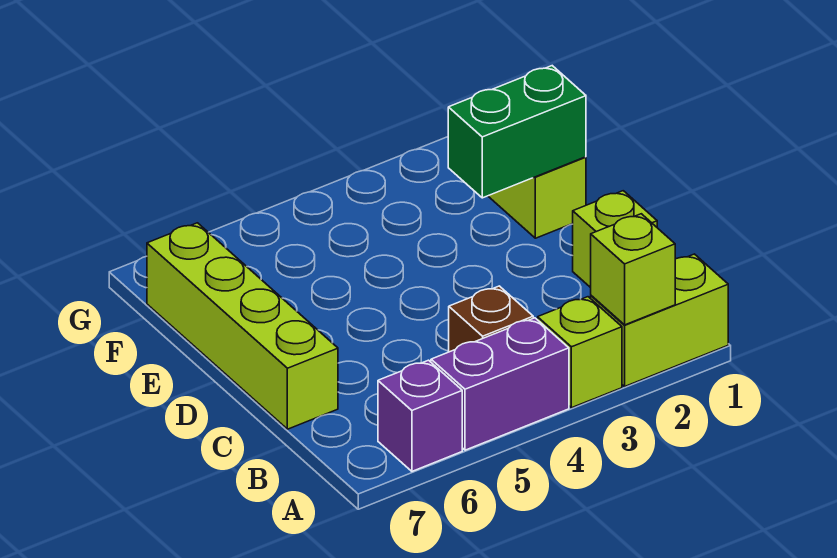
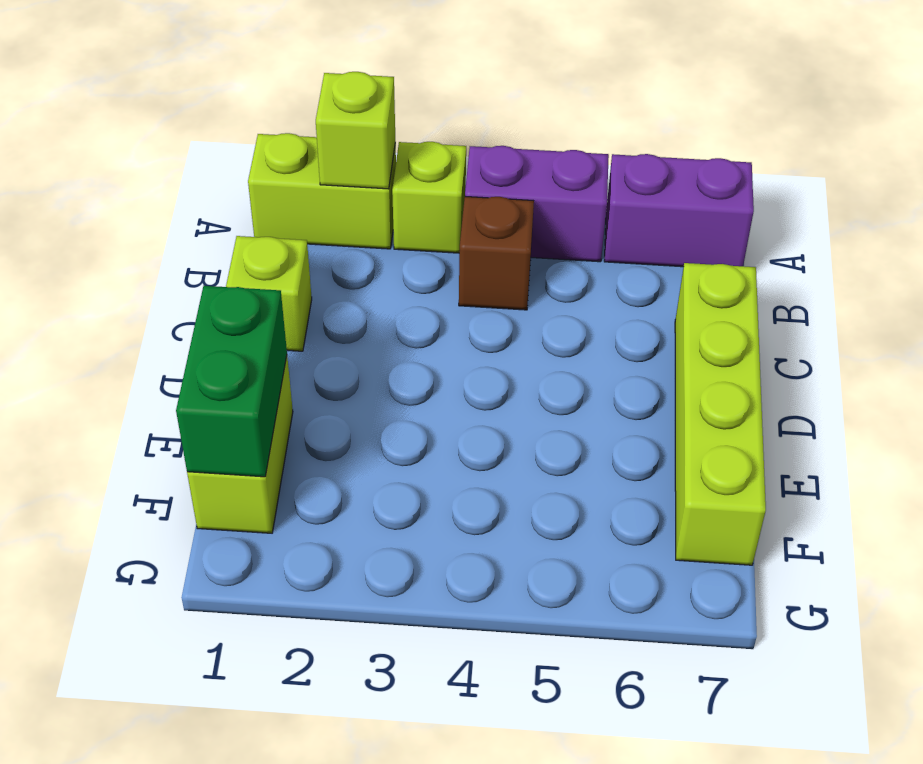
purple 1x1 brick [378,360,462,471] -> purple 1x2 brick [604,154,754,267]
green 1x2 brick [448,66,586,198] -> green 1x2 brick turned to [176,286,287,477]

